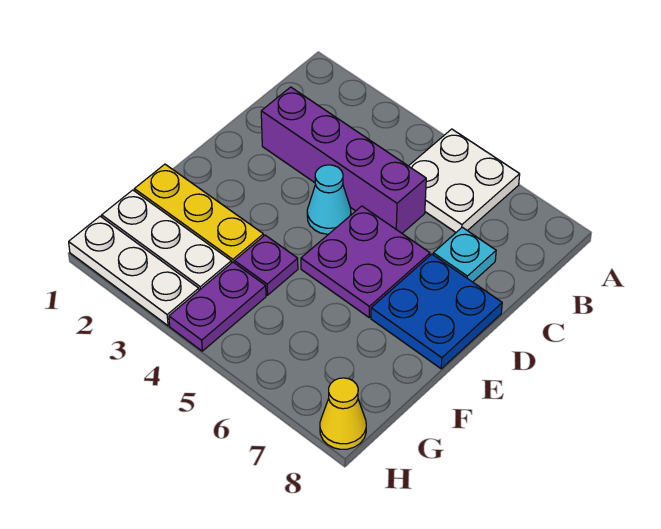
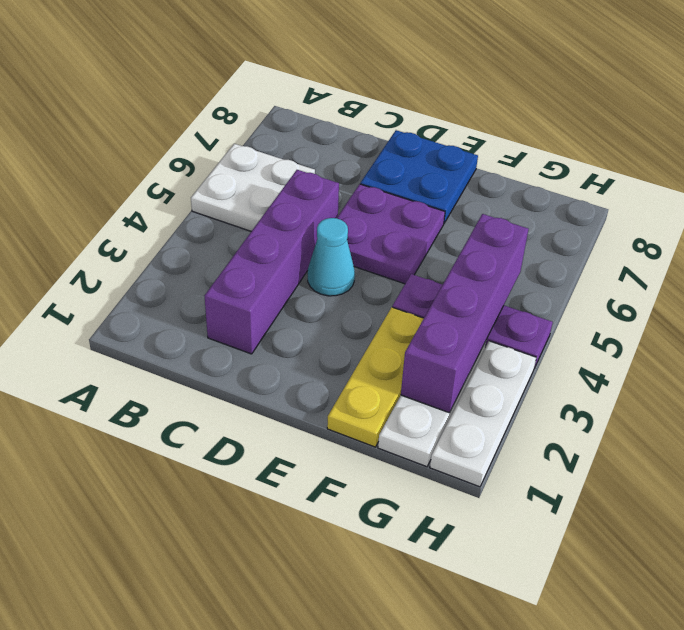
cyan 1x1 plate [433,227,496,282] -> none
none -> purple 1x4 brick [401,214,528,413]
yellow 1x1 cone [320,378,366,449] -> none

